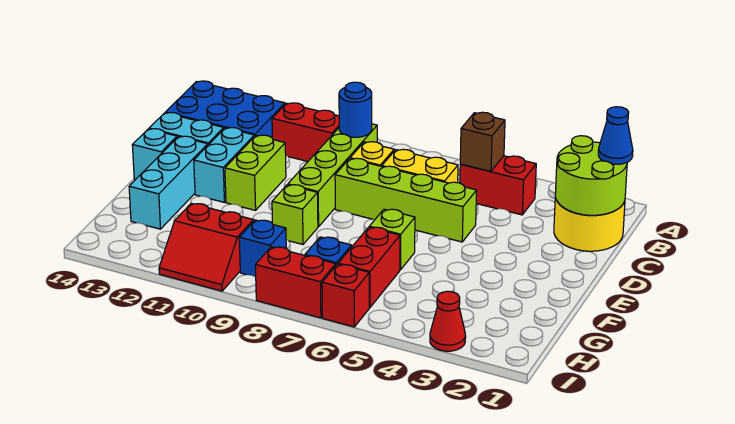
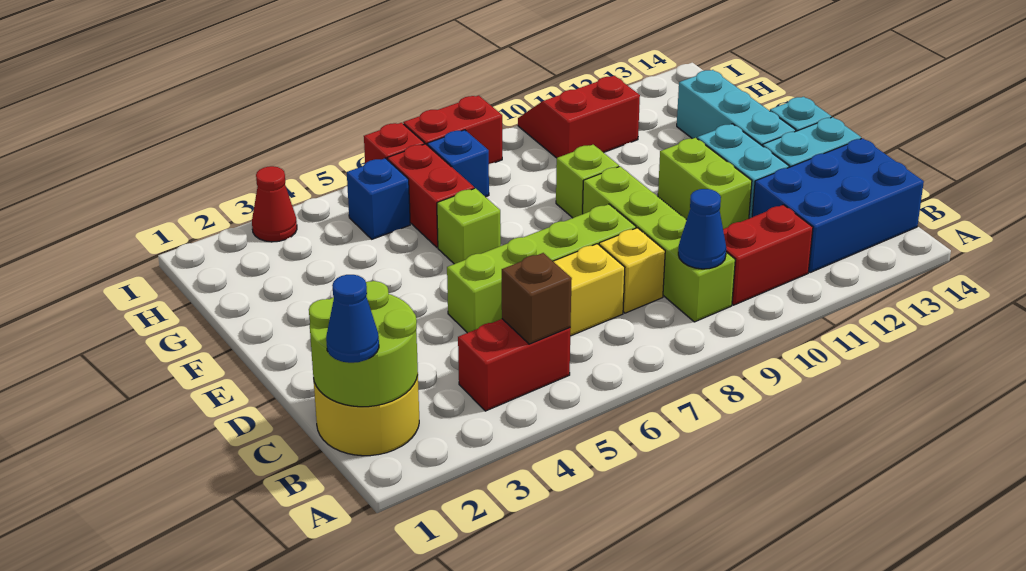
blue 1x1 round brick [339,82,372,137] -> blue 1x1 cone [678,189,726,269]
blue 1x1 brick [239,220,286,277] -> blue 1x1 brick moved to [347,158,410,239]

